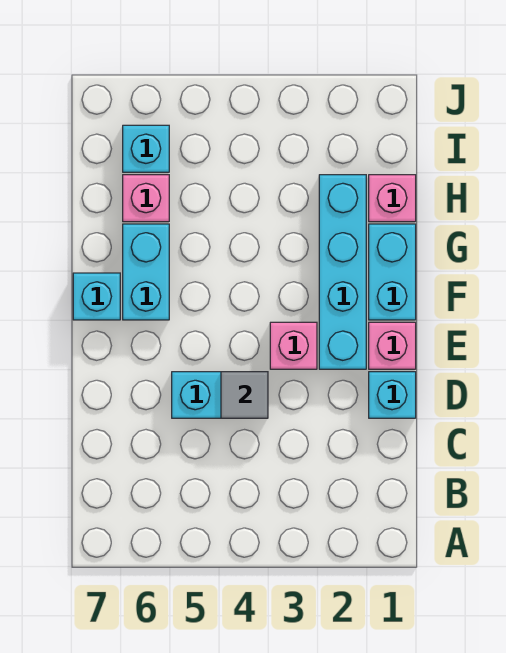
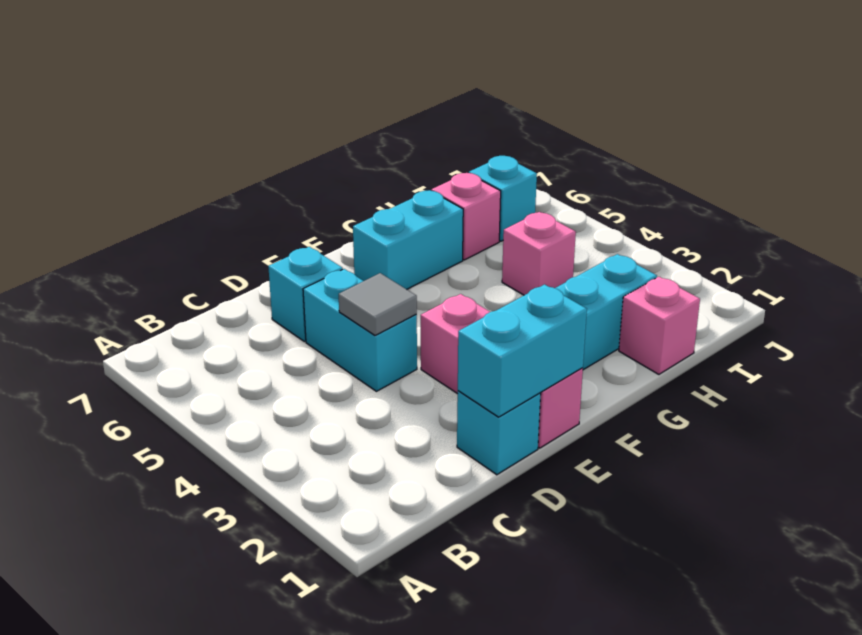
cyan 1x2 brick [369,224,416,320] -> cyan 1x2 brick moved to [458,284,587,417]
cyan 1x1 brick [73,273,120,320] -> cyan 1x1 brick moved to [268,247,343,342]
none -> pink 1x1 brick [502,212,576,295]

